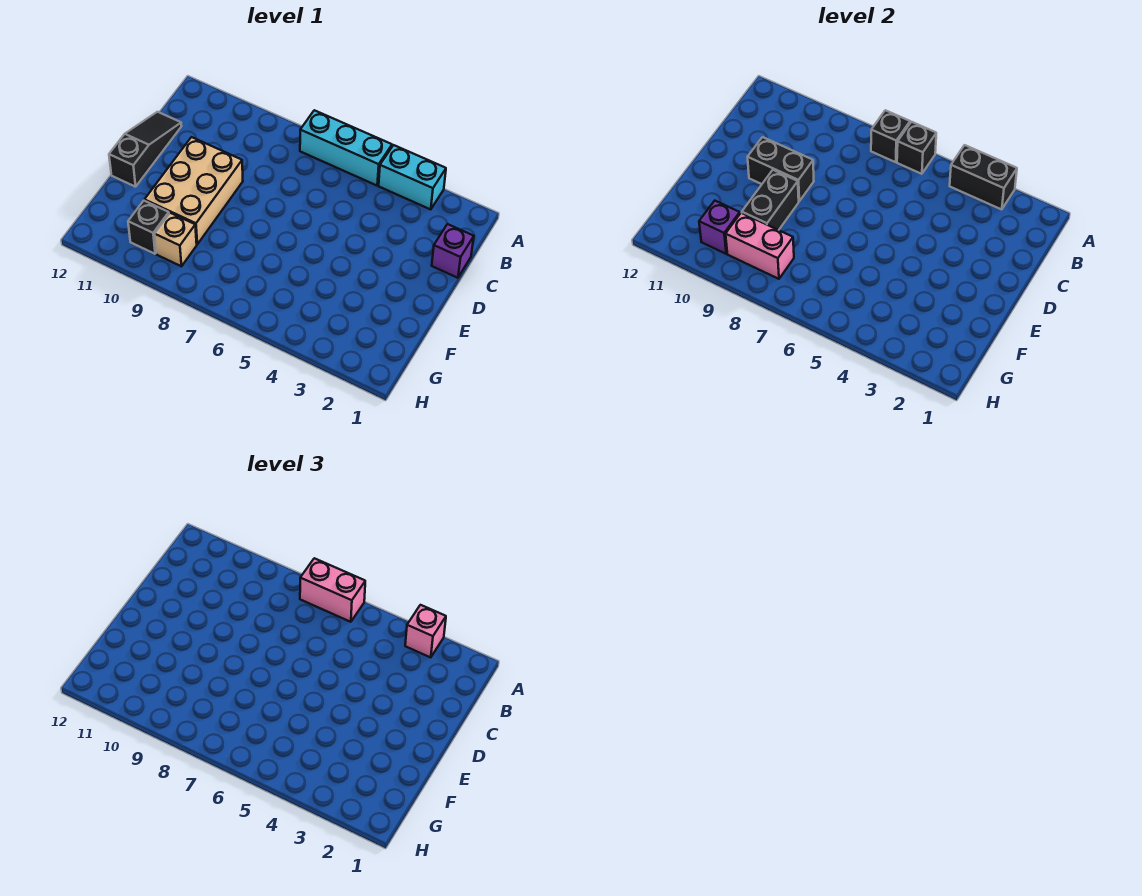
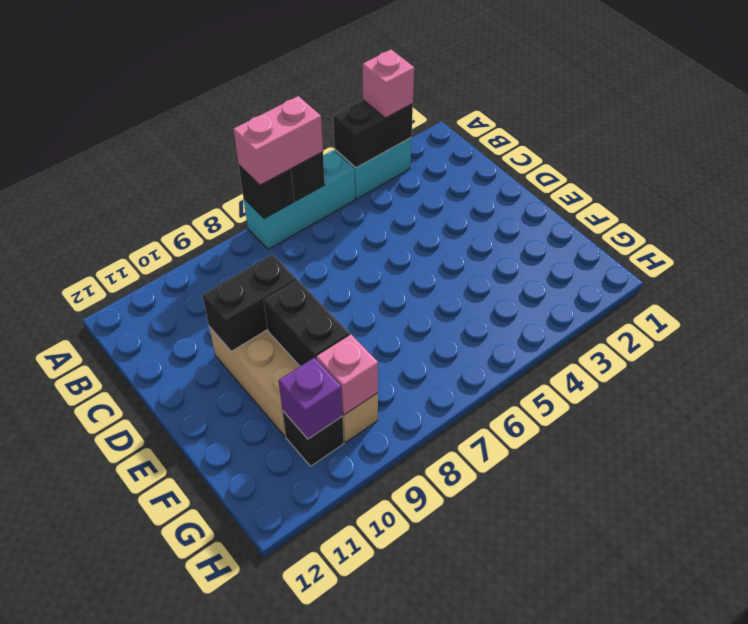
purple 1x1 brick [432,224,474,278] -> none
black 1x3 slope [109,112,181,187] -> none
pink 1x2 brick [726,213,794,279] -> pink 1x1 brick [316,335,378,415]

